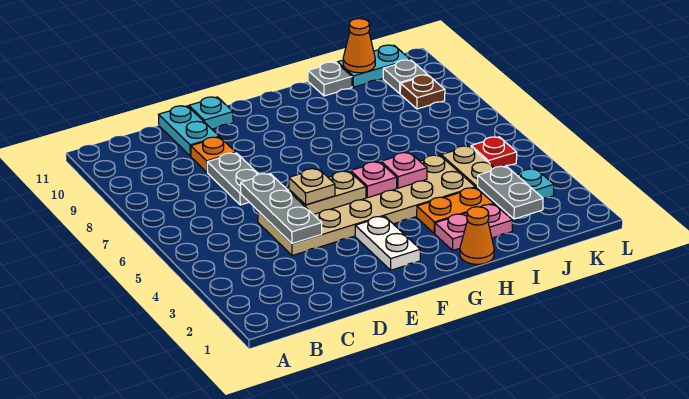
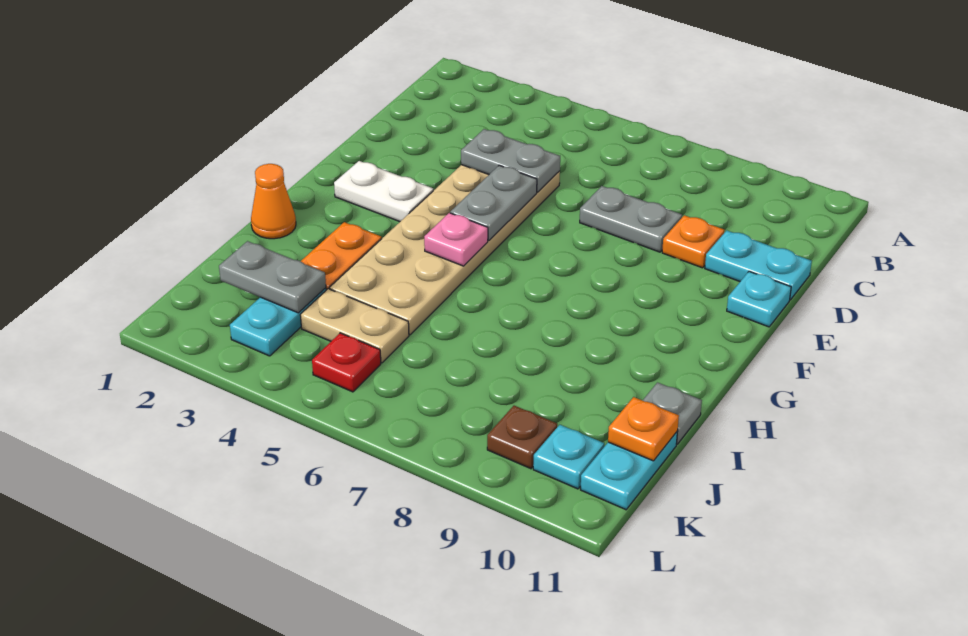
grey 1x3 plate [241,174,322,243] -> grey 1x2 plate [461,129,560,192]
tan 1x2 plate [289,171,366,215] -> grey 1x2 plate [450,165,537,241]
tan 1x1 plate [289,169,335,205] -> none
pink 1x2 plate [435,204,512,250] -> none
pink 1x1 plate [381,153,427,188] -> none
orange 1x1 cone [343,19,375,73] -> orange 1x1 plate [608,397,679,461]
grey 1x1 plate [383,60,427,93] -> cyan 1x1 plate [533,425,604,489]

